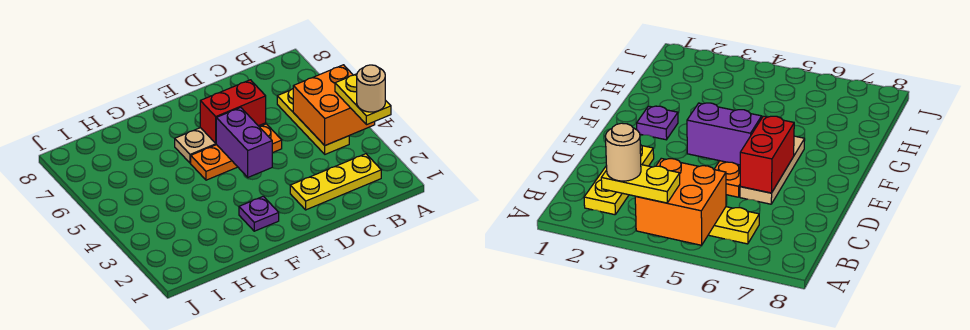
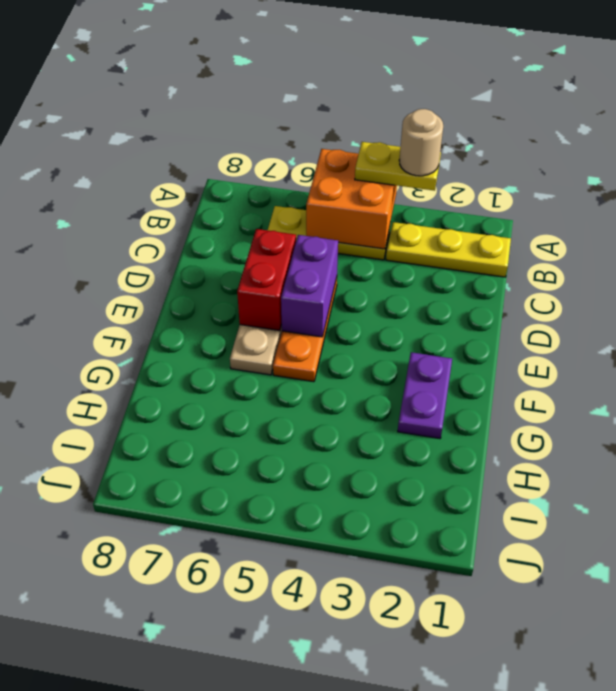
yellow 1x3 plate [290,154,381,210] -> yellow 1x3 plate turned to [386,222,511,277]
purple 1x2 brick [216,108,272,177] -> purple 1x2 brick turned to [281,235,339,337]
purple 1x1 plate [239,196,279,231] -> purple 1x2 plate [398,352,452,439]

